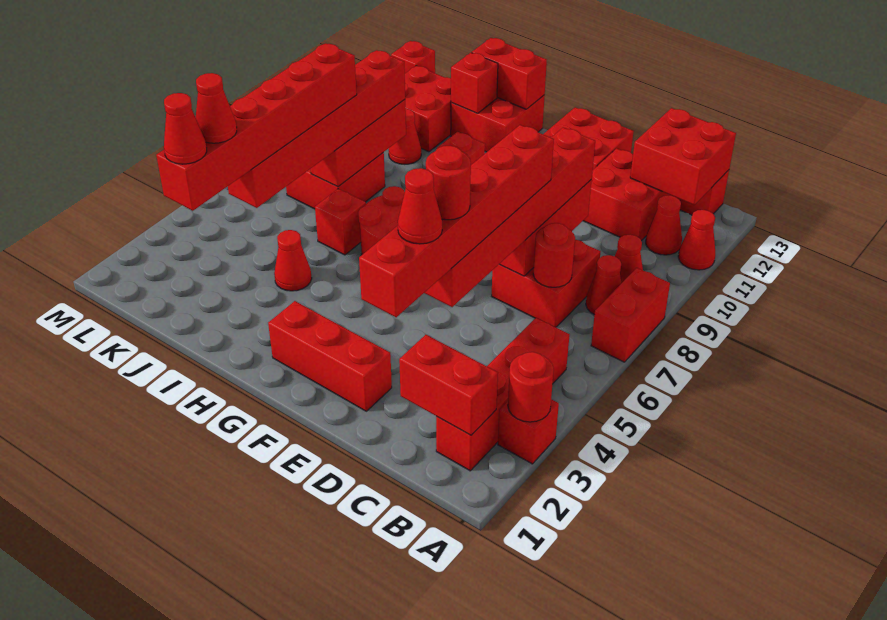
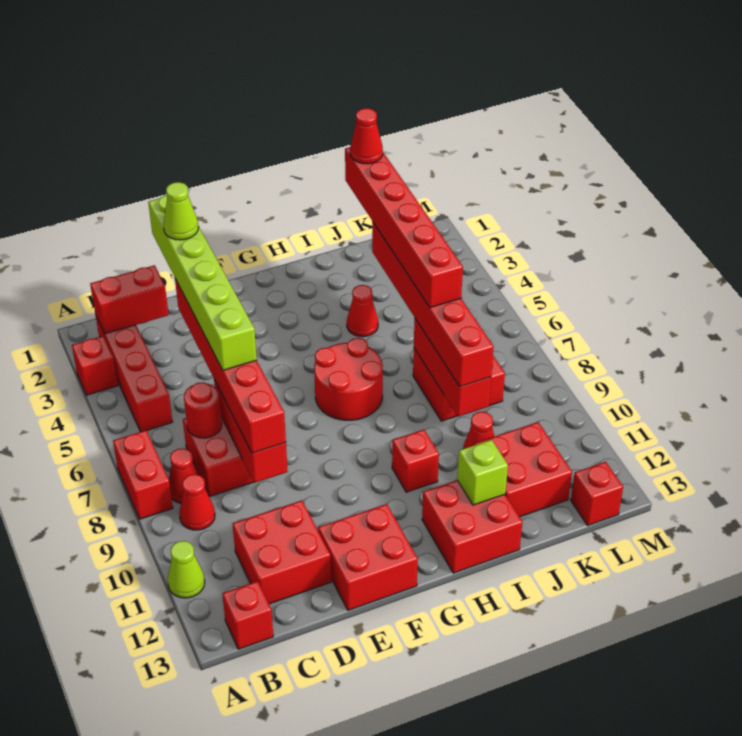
red 1x1 round brick [508,352,554,422] -> none
red 1x1 cone [678,210,715,270] -> lime 1x1 cone [168,541,205,598]
red 1x1 cone [646,195,682,255] -> none
red 2x2 brick [630,108,736,205] -> none
red 1x6 brick [359,125,554,317] -> lime 1x6 brick [148,195,257,370]
red 1x1 cone [398,168,442,244] -> lime 1x1 cone [163,182,199,240]
red 1x1 round brick [426,146,471,220] -> none
red 1x3 brick [268,301,392,411] -> none
red 1x2 brick [472,38,547,109] -> none
red 1x1 brick [315,189,366,255] -> none
red 1x1 brick [451,53,498,113] -> lime 1x1 brick [457,440,508,505]
red 1x1 cone [196,73,237,143] -> none

